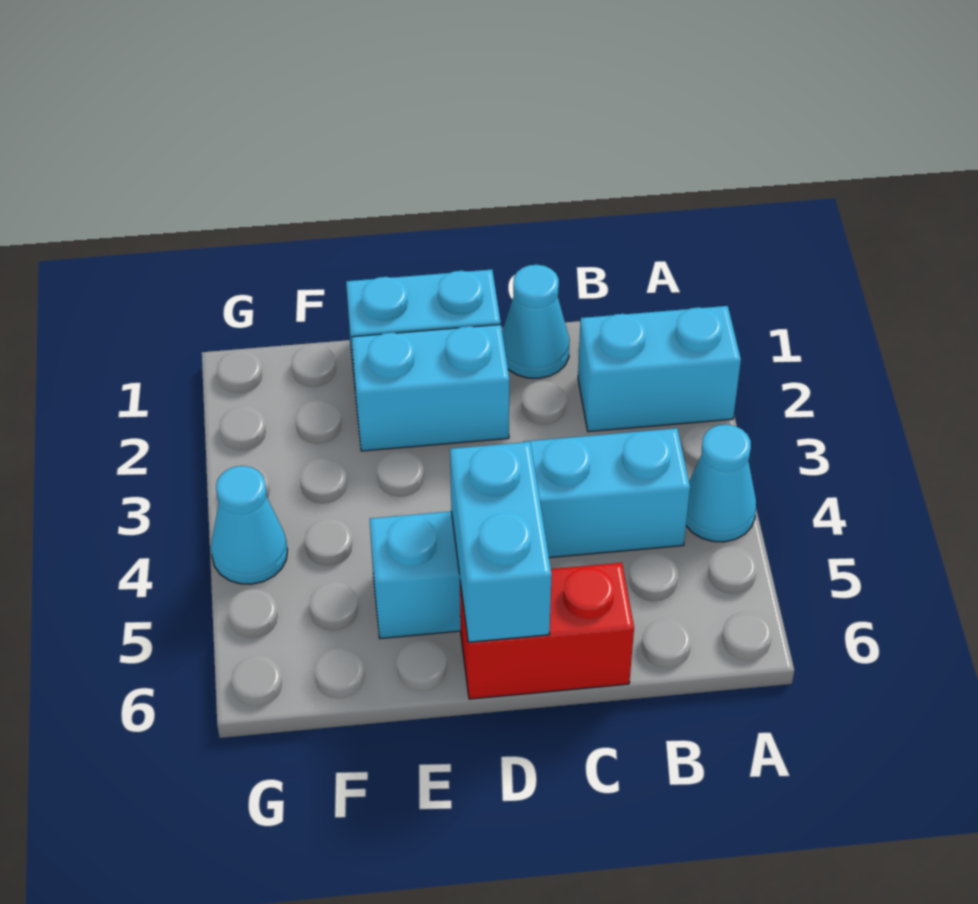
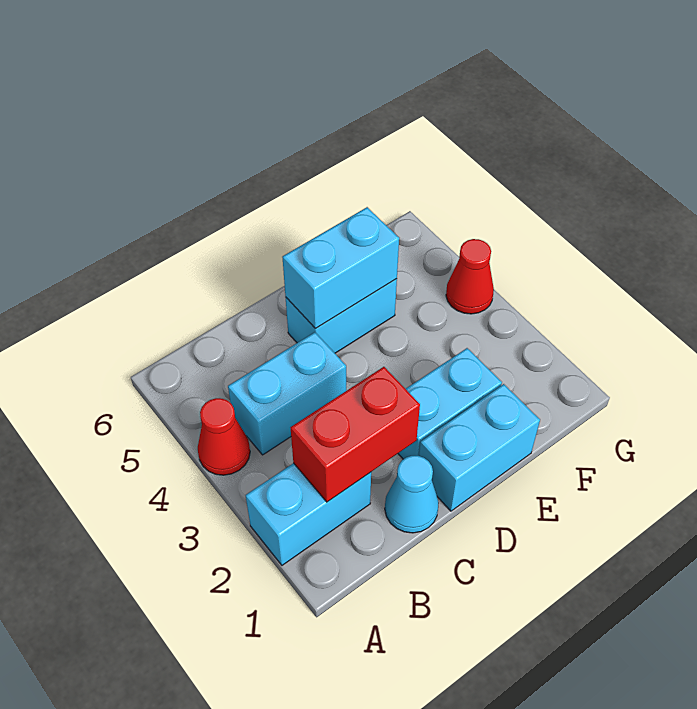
cyan 1x1 cone [686,424,756,542] -> red 1x1 cone [198,398,250,475]
red 1x2 brick [460,563,634,699] -> red 1x2 brick moved to [291,367,420,502]
cyan 1x2 brick [450,442,552,642] -> cyan 1x2 brick turned to [282,207,399,329]
cyan 1x1 cone [211,466,288,584] -> red 1x1 cone [446,239,494,314]

